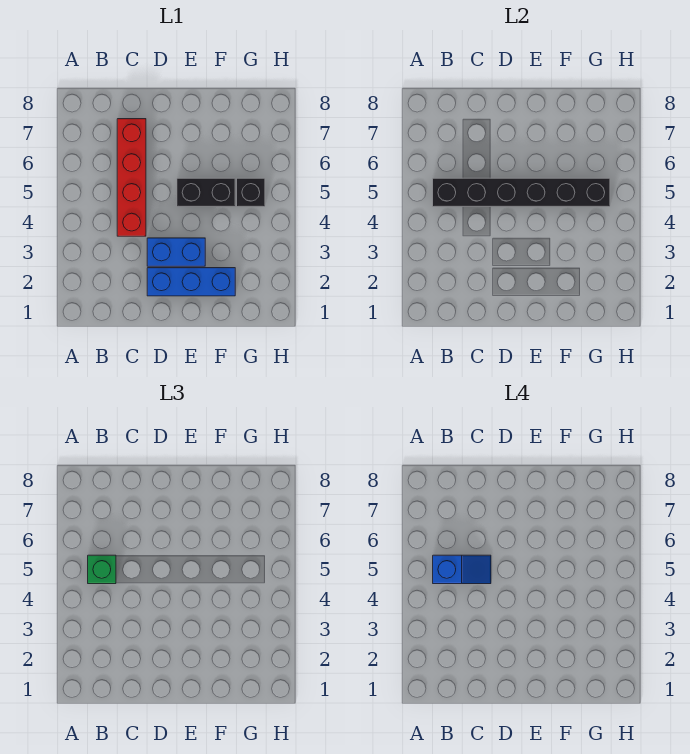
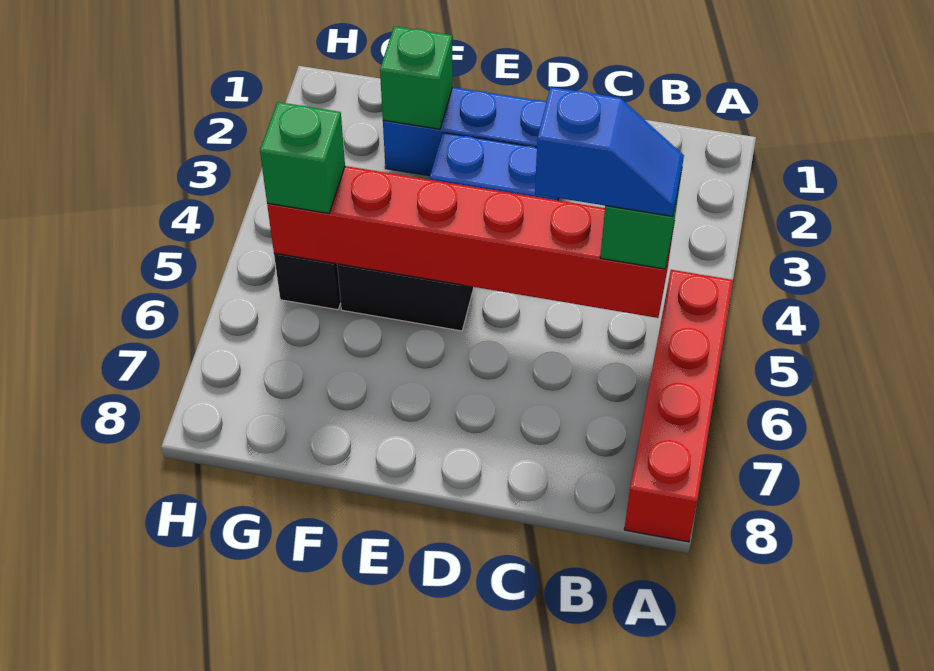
black 1x6 brick [433,178,610,207] -> red 1x6 brick [267,166,674,318]
blue 1x2 slope [433,555,491,584] -> blue 1x2 slope turned to [535,87,684,217]
red 1x4 brick [117,119,146,236] -> red 1x4 brick moved to [624,270,733,542]
none -> green 1x1 brick [380,26,453,129]
none -> green 1x1 brick [260,102,345,213]

